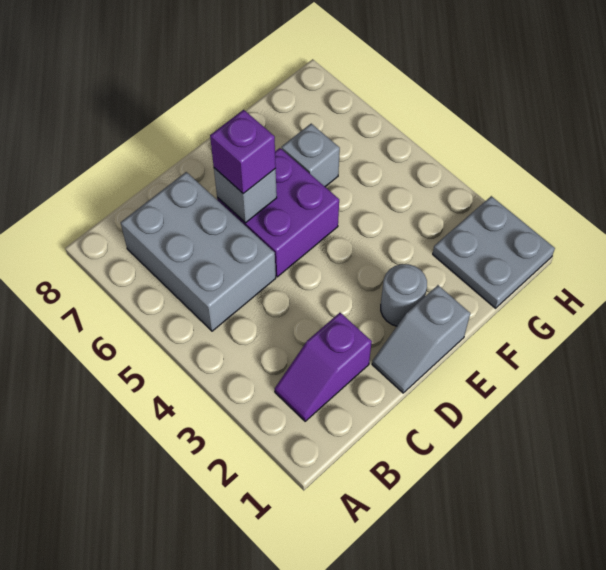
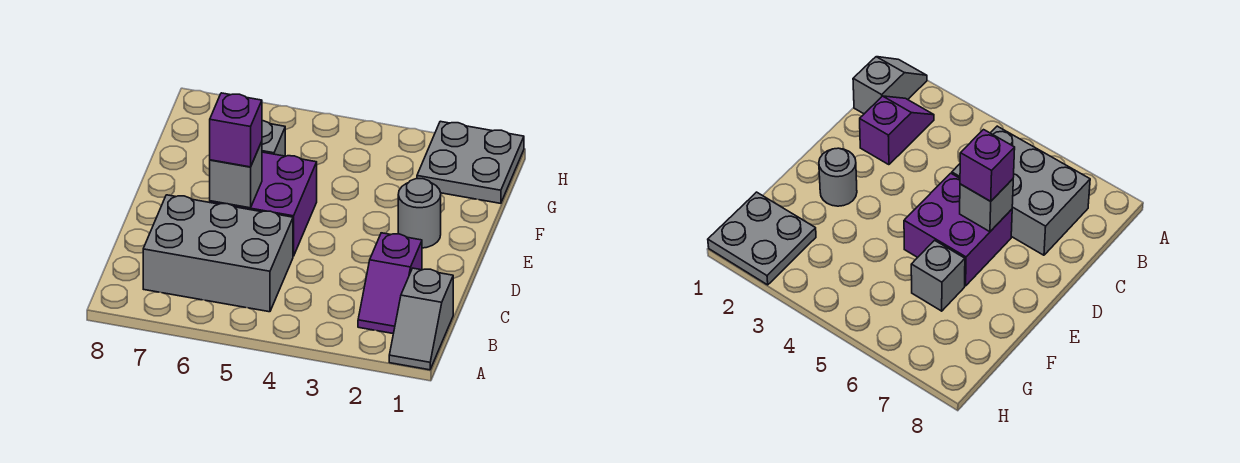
grey 1x2 slope [372,285,470,393] -> grey 1x2 slope moved to [389,268,453,370]

